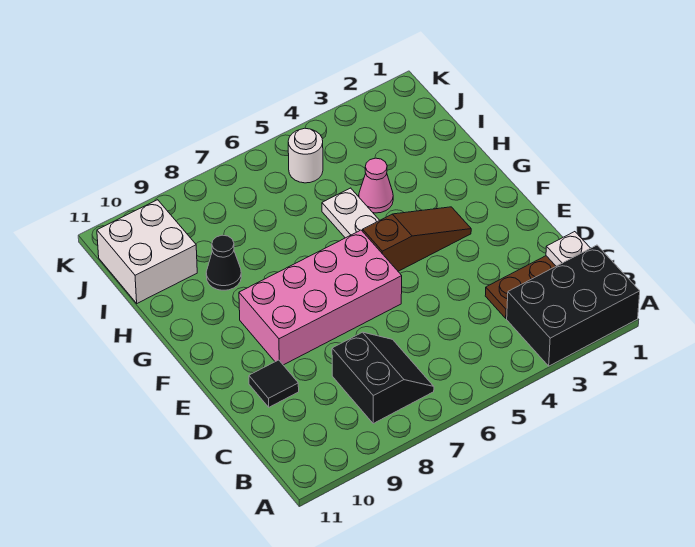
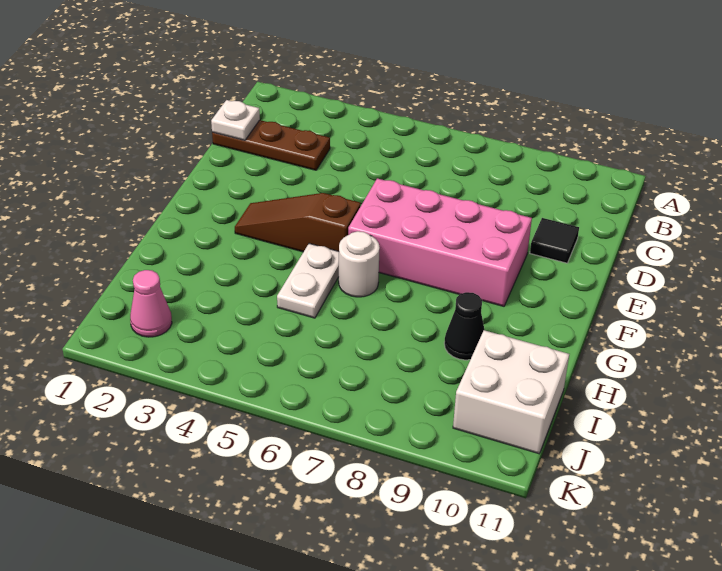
black 2x3 brick [507,245,640,366] -> none
black 2x2 slope [332,332,434,424] -> none
pink 1x1 cone [359,158,393,213] -> pink 1x1 cone moved to [130,270,172,337]
white 1x1 round brick [288,128,323,183] -> white 1x1 round brick moved to [339,231,380,297]

